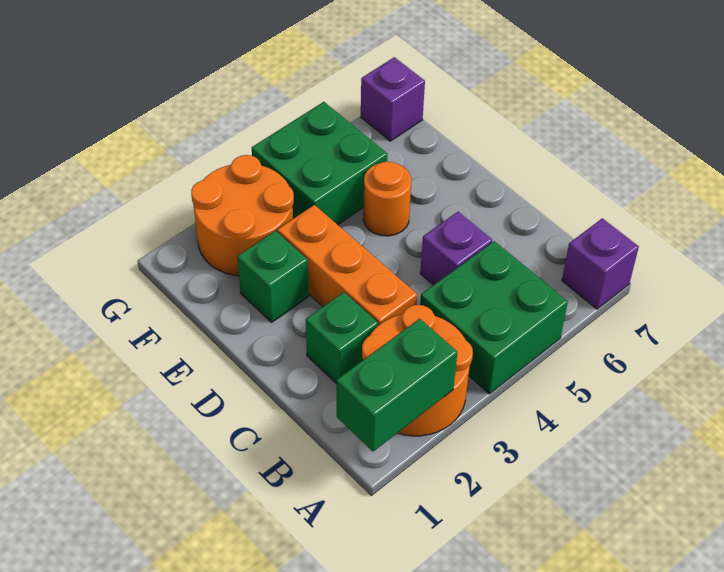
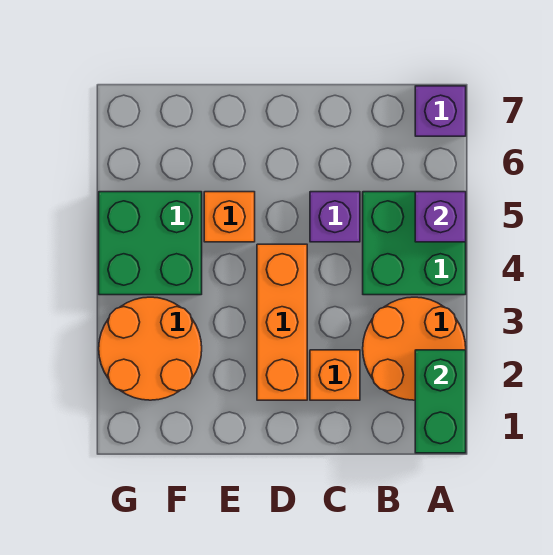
green 1x1 brick [306,292,378,384] -> orange 1x1 brick [310,350,360,400]
orange 1x3 brick [277,205,417,325] -> orange 1x3 brick turned to [257,244,307,400]
green 1x1 brick [237,231,309,322] -> none
orange 1x1 round brick [363,162,411,236] -> orange 1x1 brick [204,192,255,242]
purple 1x1 brick [361,57,425,141] -> purple 1x1 brick moved to [415,192,466,242]

